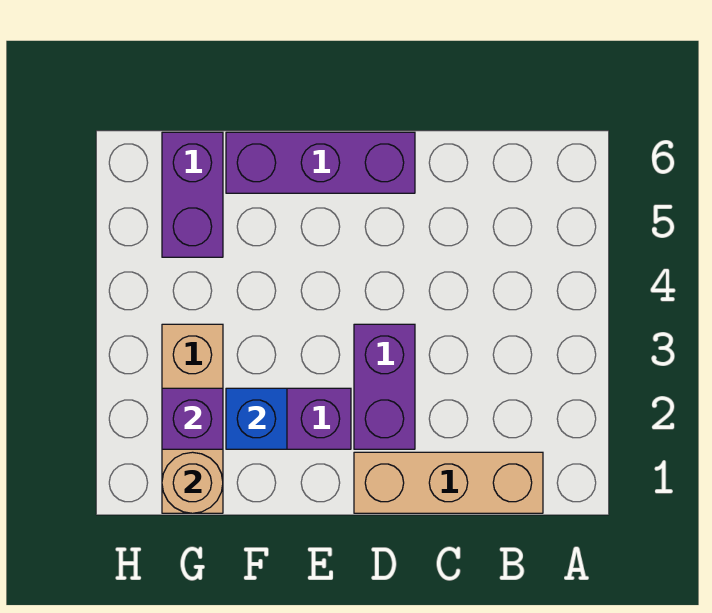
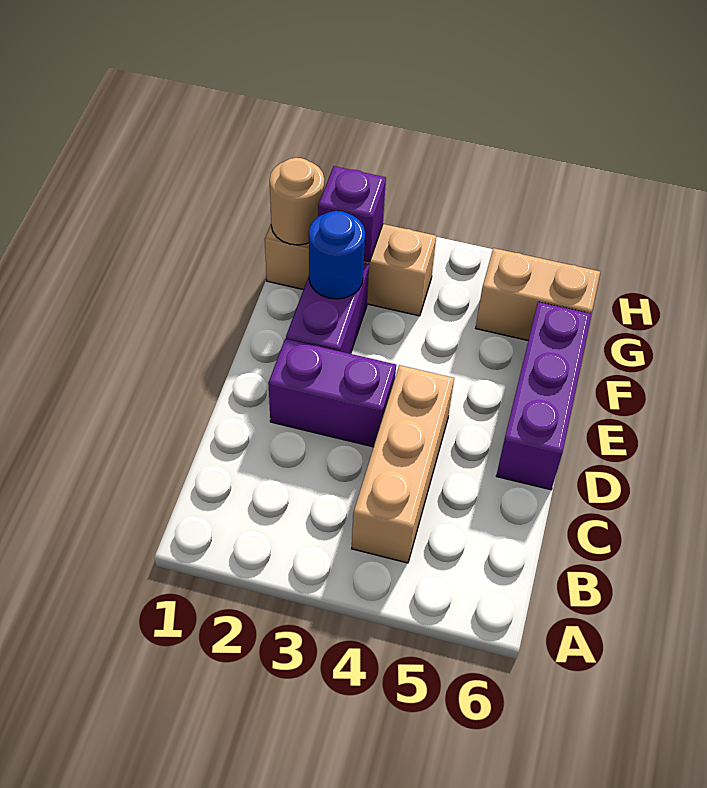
tan 1x3 brick [354,452,543,513] -> tan 1x3 brick moved to [352,365,454,563]
blue 1x1 brick [226,388,287,449] -> blue 1x1 round brick [309,211,365,299]
purple 1x2 brick [162,132,223,257] -> tan 1x2 brick [476,248,600,340]

